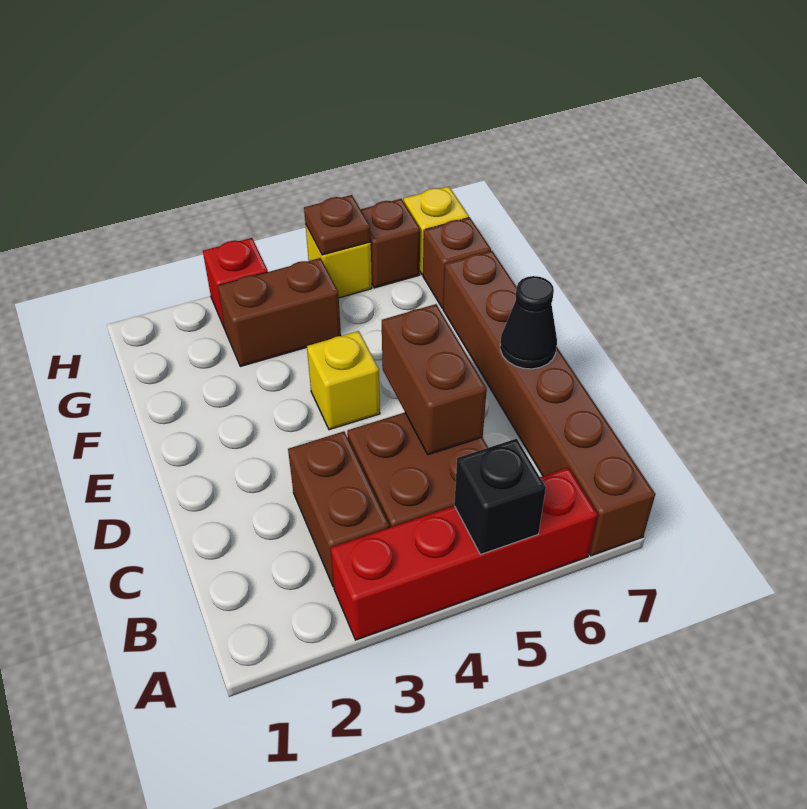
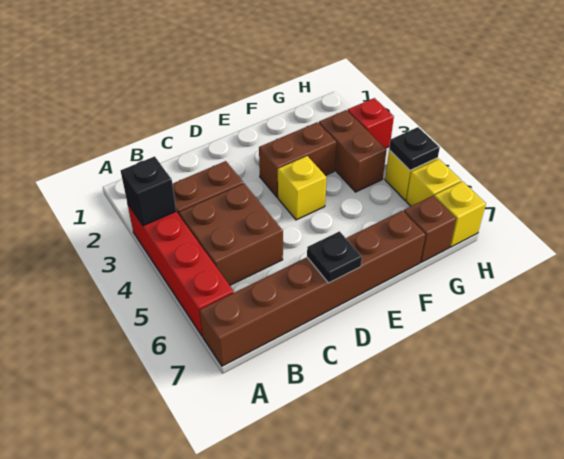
black 1x1 brick [454,439,546,555] -> black 1x1 brick moved to [121,156,176,226]
brown 1x2 brick [382,304,487,455] -> brown 1x2 brick moved to [259,122,336,197]
black 1x1 cone [500,276,557,369] -> black 1x1 plate [307,231,362,283]
brown 1x1 plate [304,195,371,255] -> black 1x1 plate [389,127,440,170]
brown 1x1 brick [361,199,420,288] -> yellow 1x1 brick [406,159,461,206]

